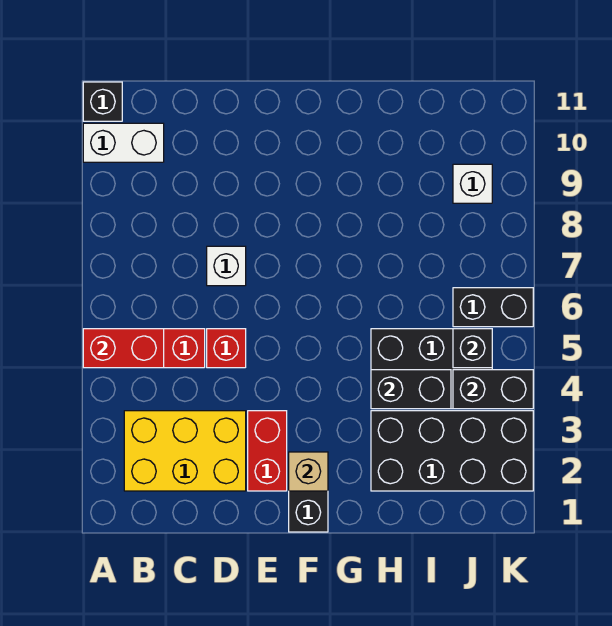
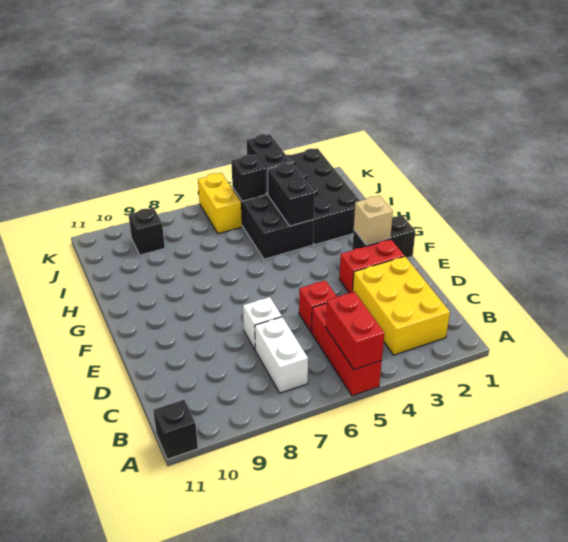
white 1x2 brick [83,123,164,162] -> white 1x2 brick moved to [255,317,308,393]
black 1x2 brick [453,288,533,327] -> yellow 1x2 brick [198,173,242,234]
white 1x1 brick [453,164,492,203] -> black 1x1 brick [129,208,165,255]

